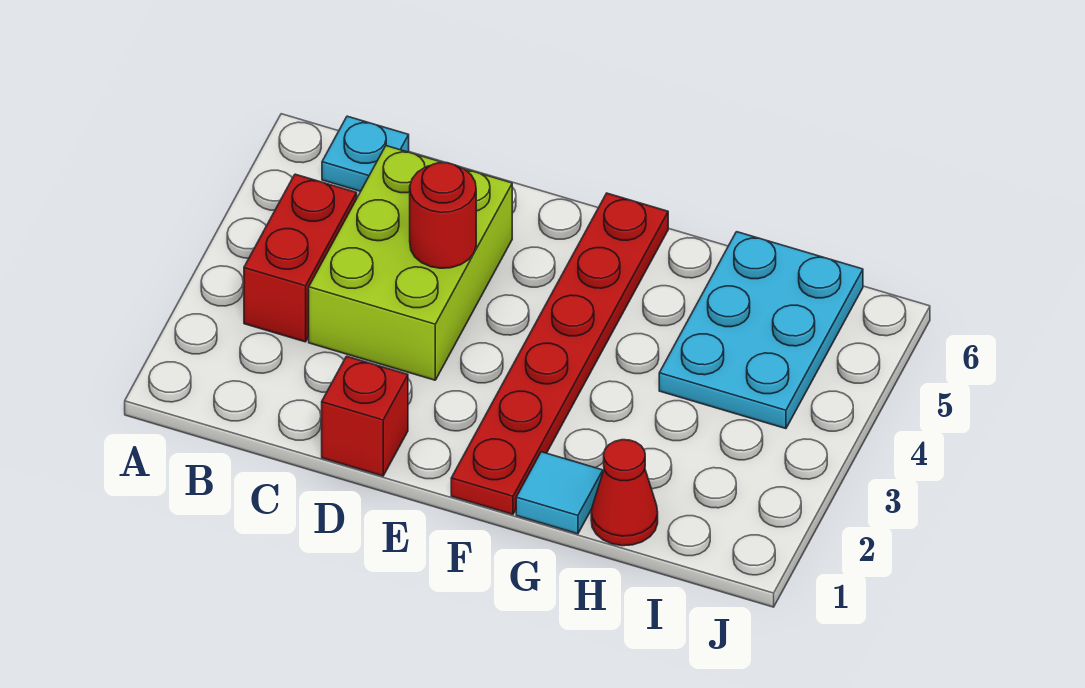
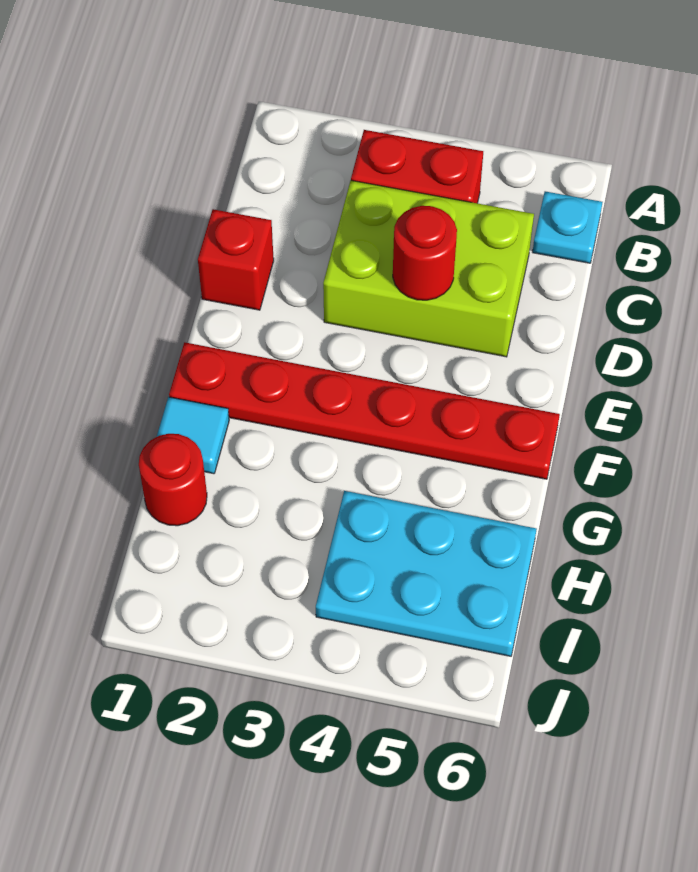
red 1x1 cone [591,440,658,546] -> red 1x1 round brick [139,434,207,526]

